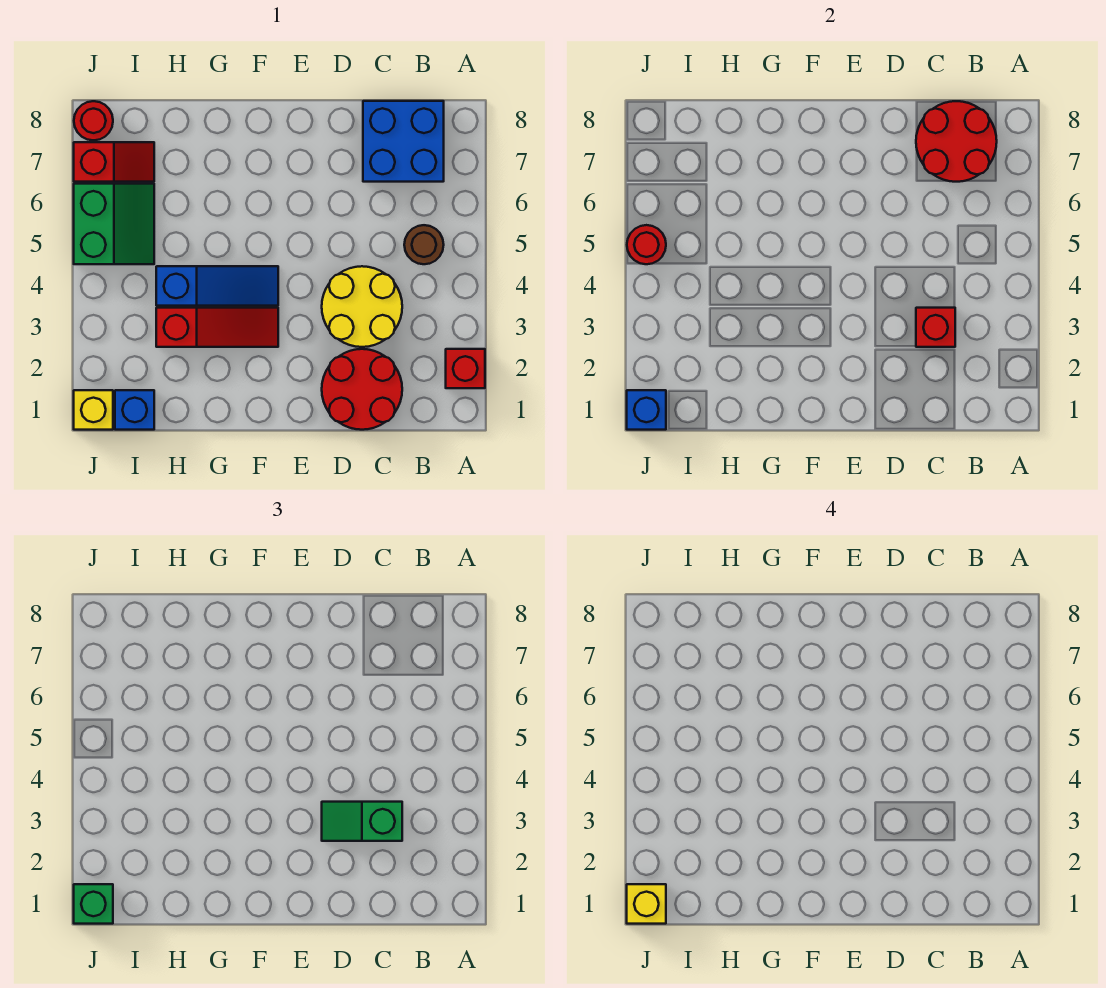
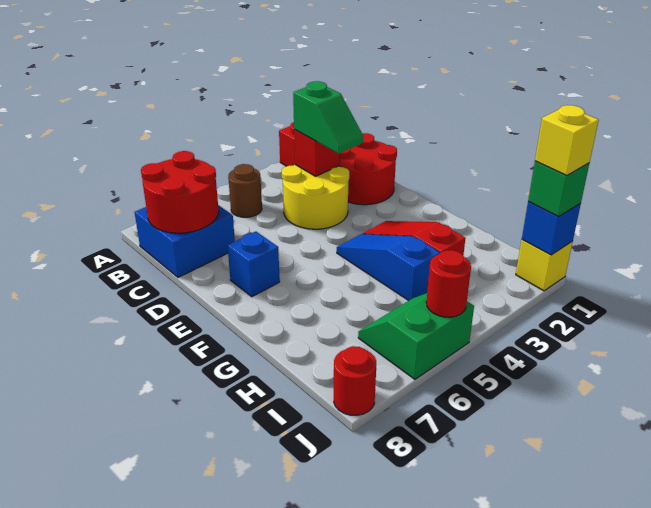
blue 1x1 brick [115,390,154,430] -> blue 1x1 brick moved to [227,232,280,297]
red 1x2 slope [74,142,154,182] -> none

